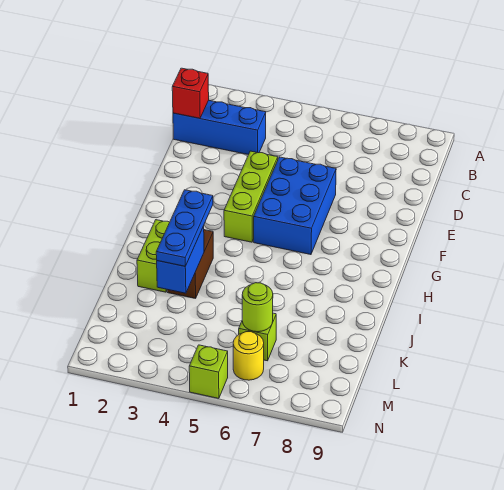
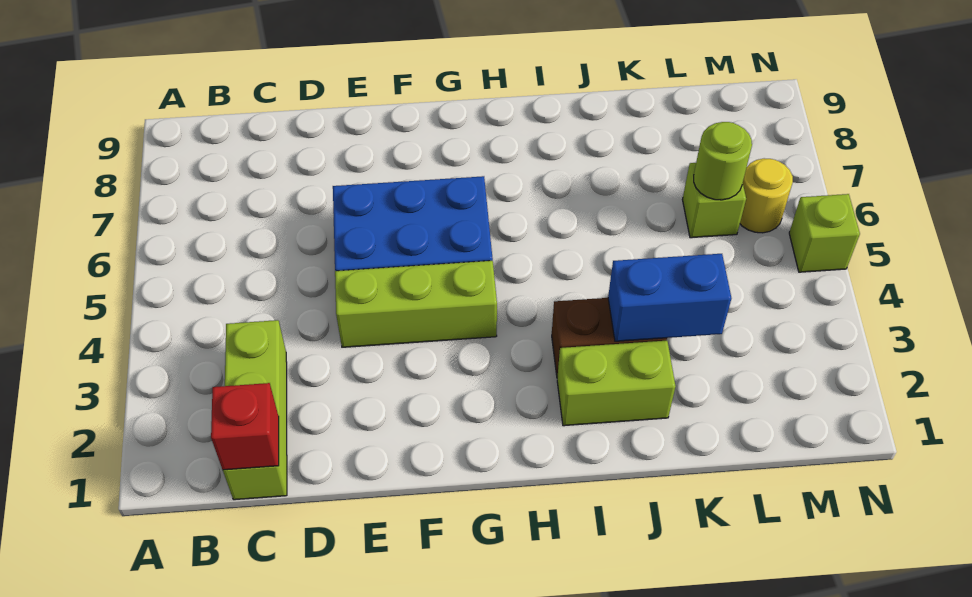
blue 1x3 brick [173,100,266,155] -> lime 1x3 brick [223,320,287,500]
blue 1x3 plate [156,190,213,266] -> none

